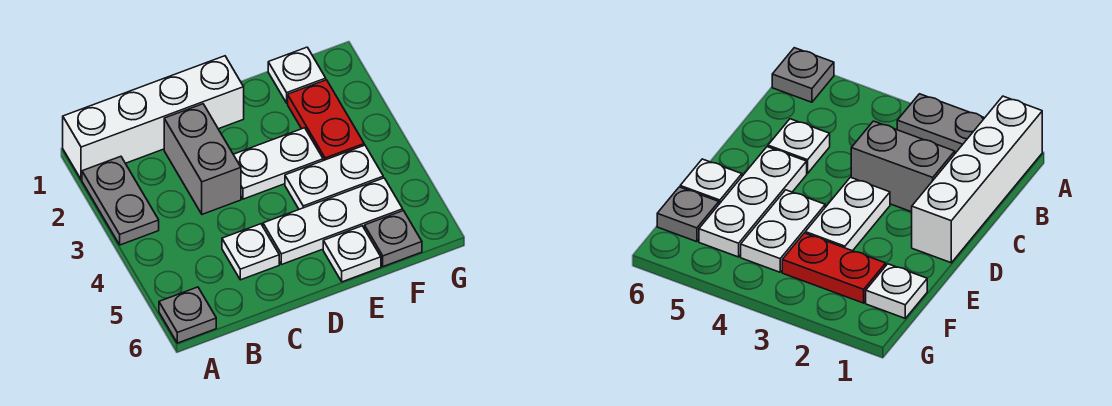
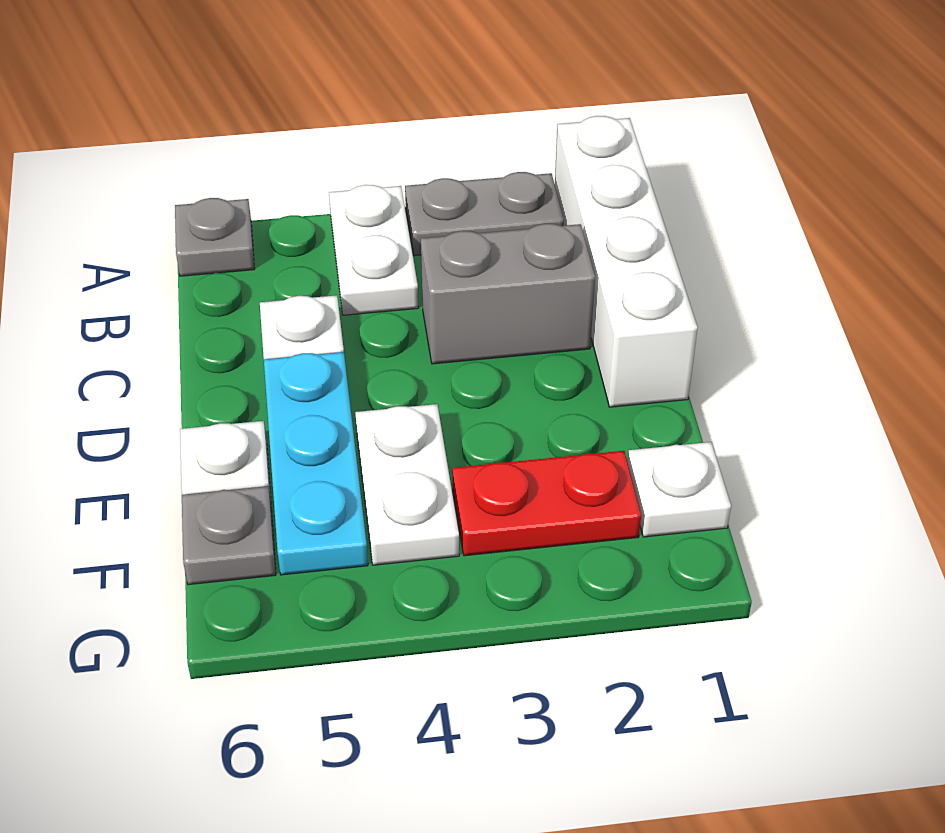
white 1x2 plate [233,128,323,199] -> white 1x2 plate moved to [329,185,418,315]
white 1x3 plate [263,178,403,265] -> cyan 1x3 plate [264,352,368,575]

